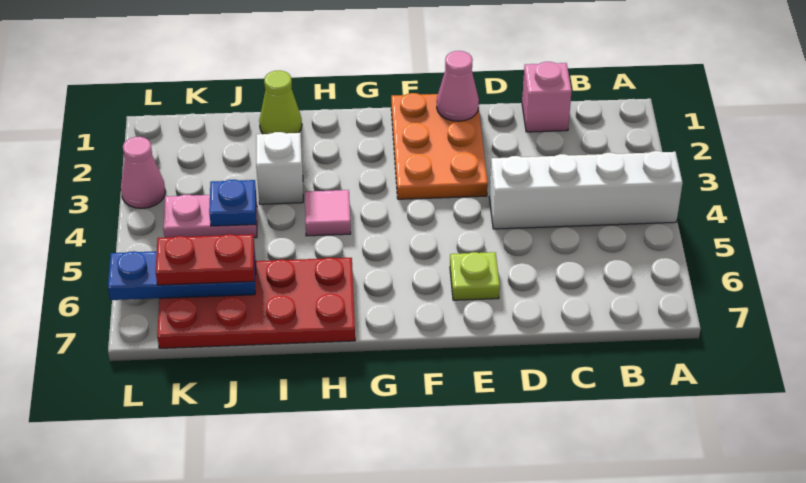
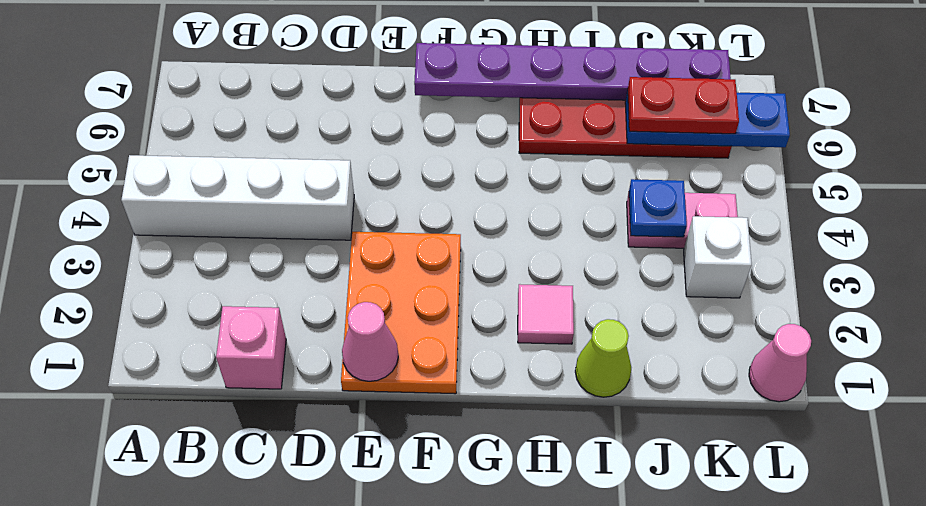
lime 1x1 plate [450,252,500,300] -> none
none -> purple 1x6 plate [414,43,731,100]
pink 1x1 tile [305,190,351,236] -> pink 1x1 tile moved to [518,284,574,344]
white 1x1 brick [256,132,303,204] -> white 1x1 brick moved to [684,216,752,298]
pink 1x1 cone [121,137,165,208] -> pink 1x1 cone moved to [749,324,811,402]

